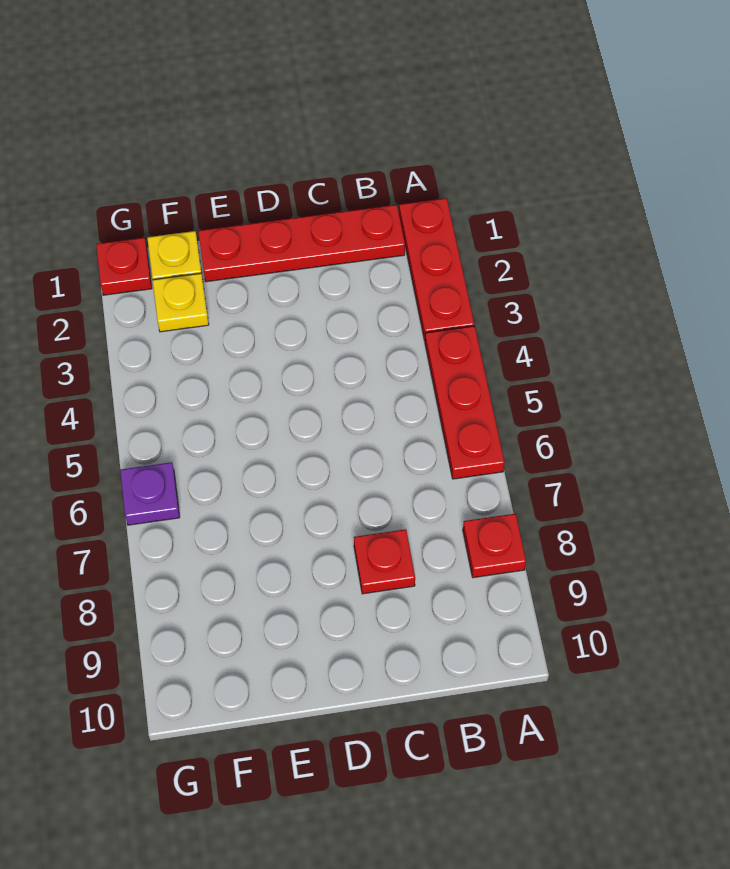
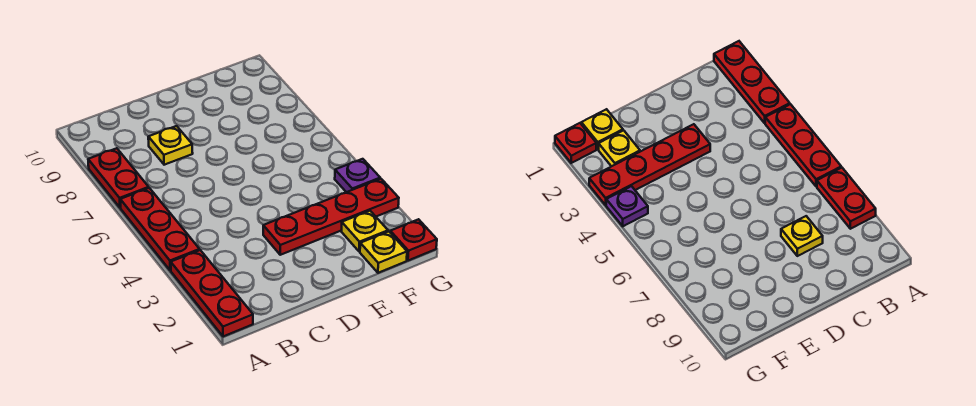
red 1x1 plate [463,514,526,578] -> red 1x2 plate [88,148,149,208]
red 1x4 plate [198,205,405,282] -> red 1x4 plate moved to [263,179,399,255]
red 1x1 plate [354,529,415,594] -> yellow 1x1 plate [148,126,193,165]
purple 1x1 plate [120,462,180,525] -> purple 1x1 plate moved to [335,159,380,192]

